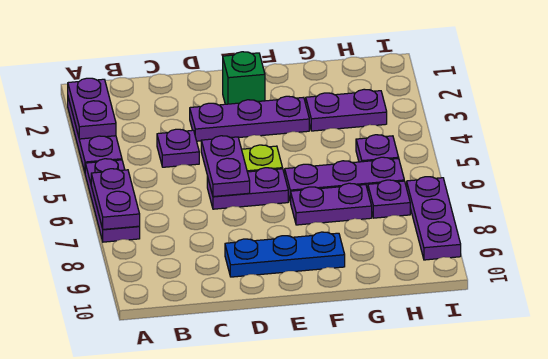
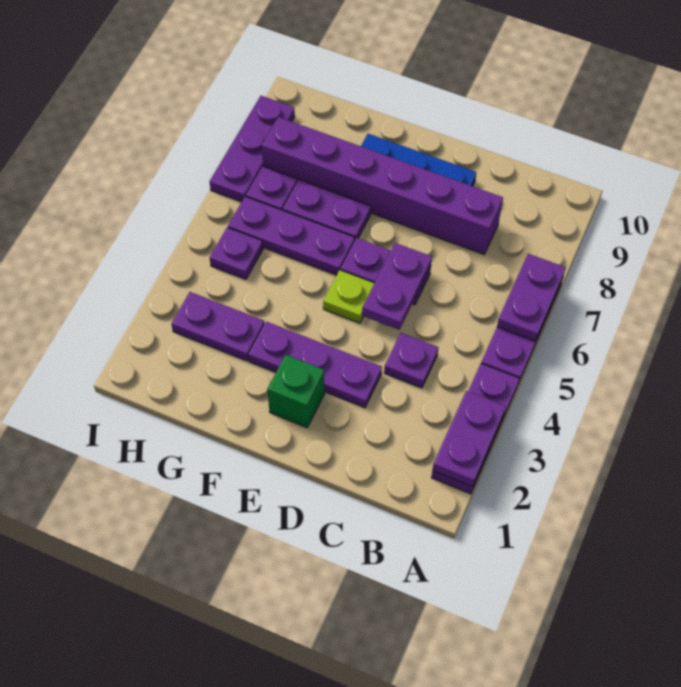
none -> purple 1x6 brick [262,117,503,254]

